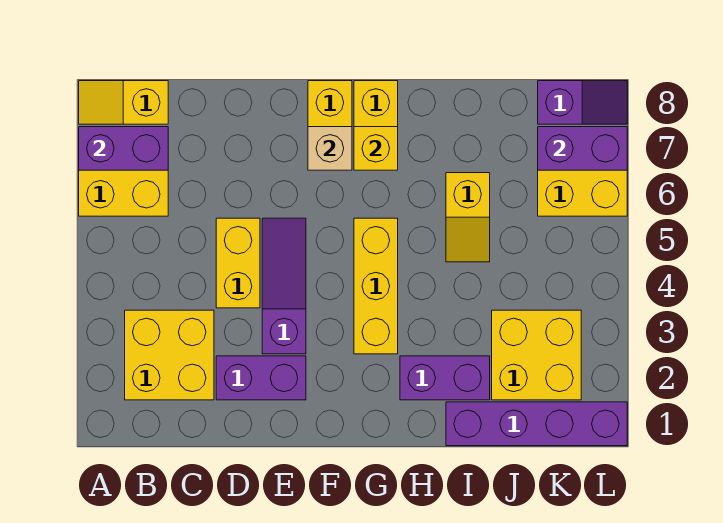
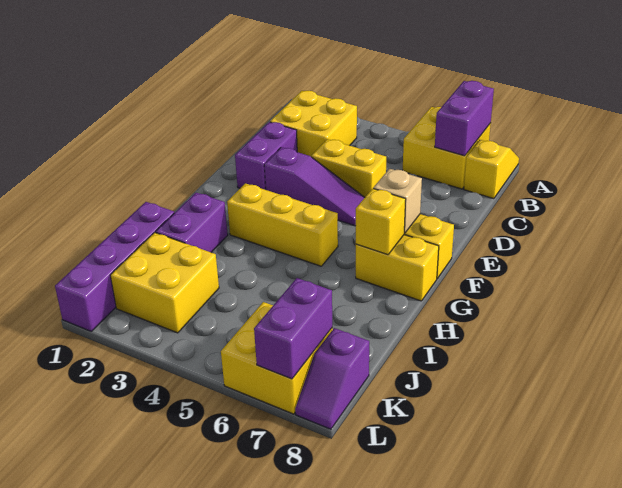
yellow 1x2 slope [446,173,490,262] -> none

